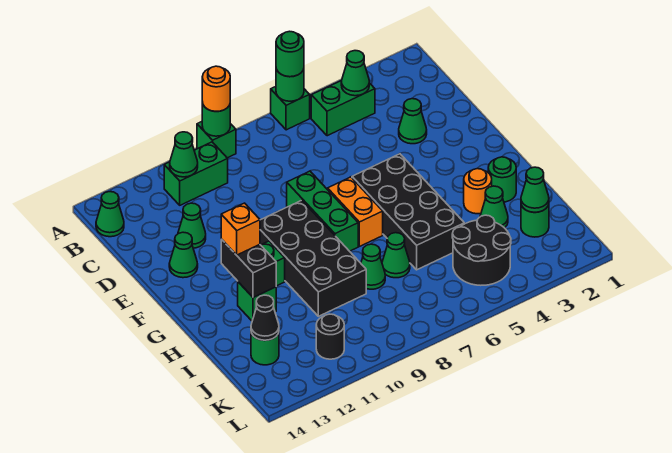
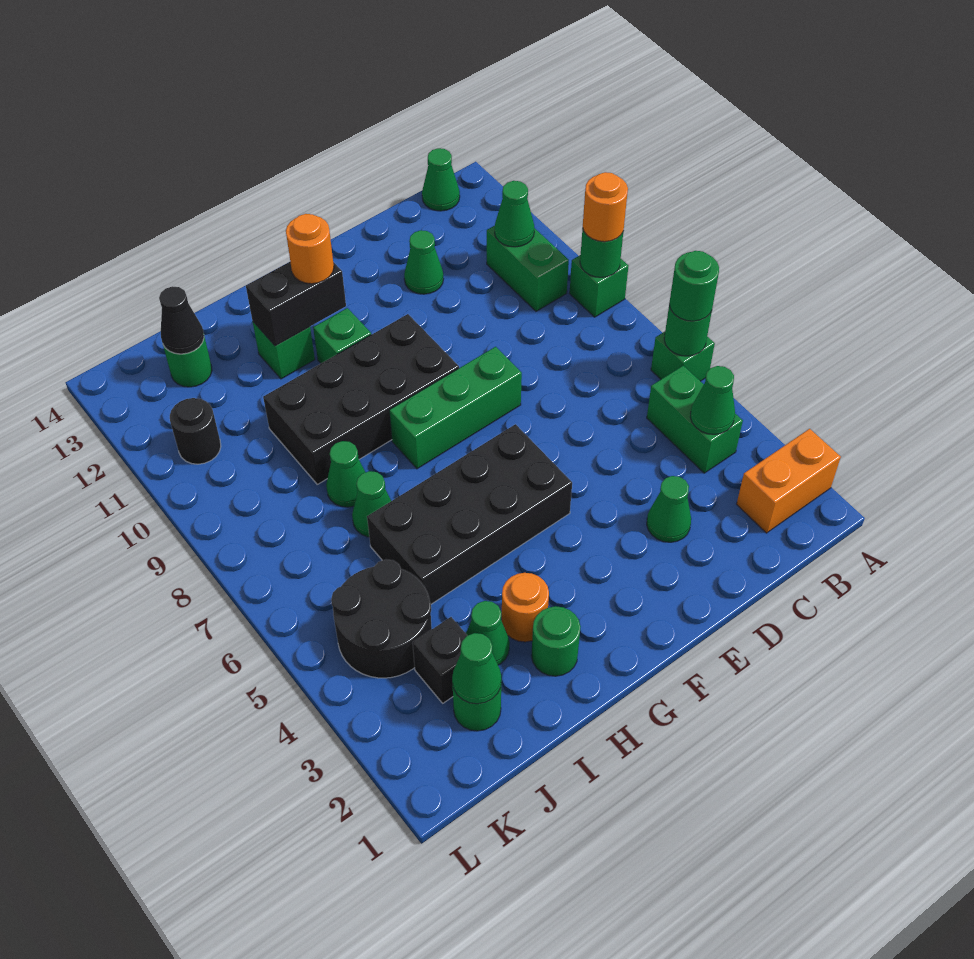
green 1x1 cone [169,232,198,278] -> none
orange 1x2 brick [328,177,383,246] -> orange 1x2 brick moved to [737,429,841,533]
orange 1x1 brick [221,203,260,255] -> orange 1x1 round brick [286,214,334,284]
none -> black 1x1 brick [413,617,467,703]

